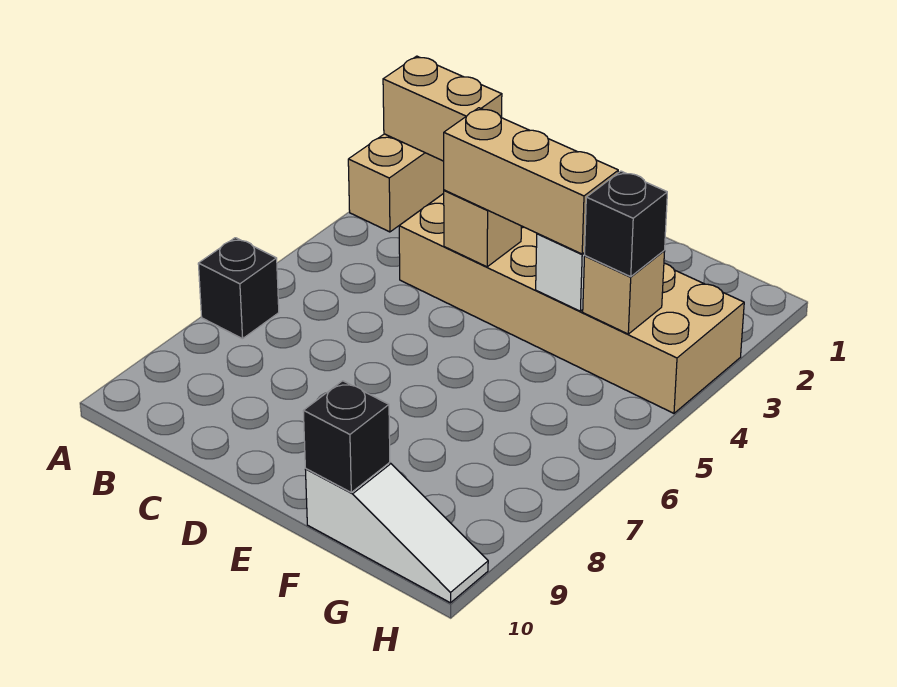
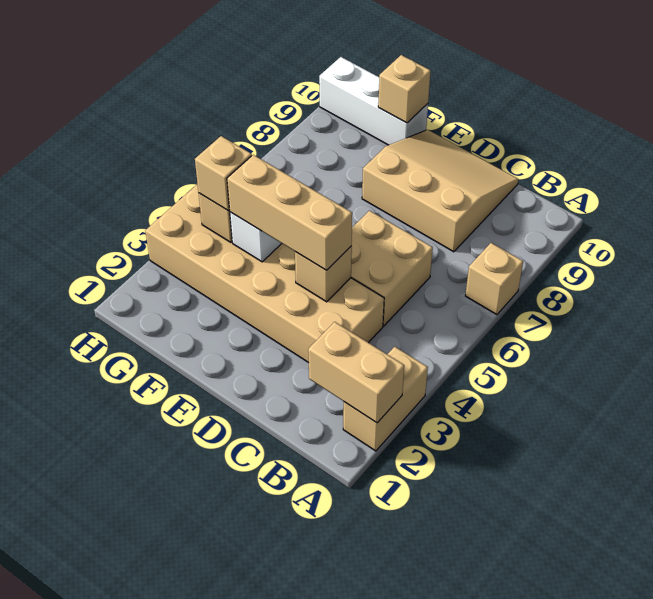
black 1x1 brick [198,238,279,339] -> tan 1x1 brick [465,243,523,315]
none -> tan 2x2 brick [351,211,433,326]
none -> tan 3x3 slope [362,130,518,252]
white 1x3 slope [305,463,488,603] -> white 1x3 brick [319,57,428,145]
black 1x1 brick [303,381,390,492] -> tan 1x1 brick [378,55,431,123]
black 1x1 brick [585,171,667,277] -> tan 1x1 brick [195,136,252,211]

